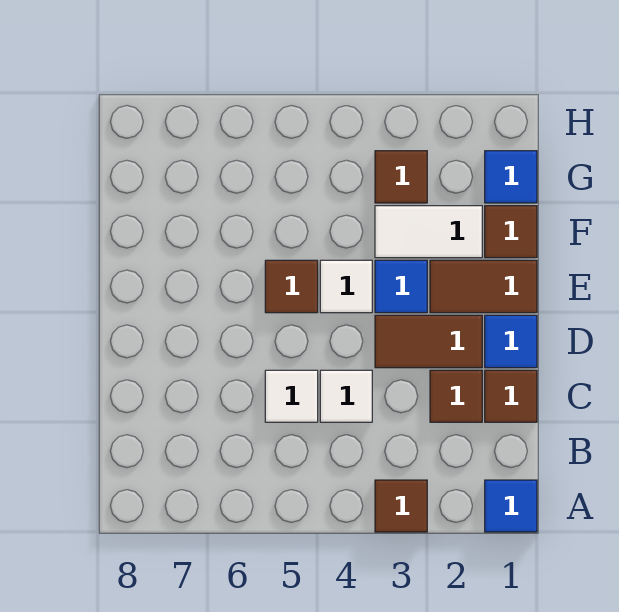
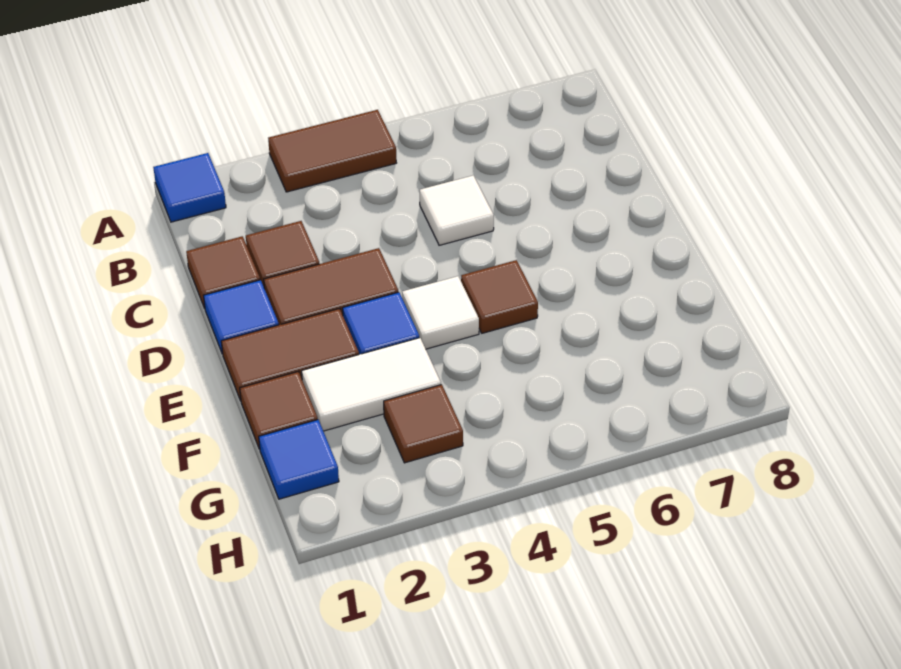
brown 1x1 tile [375,480,427,532] -> brown 1x2 tile [268,110,396,192]
white 1x1 tile [320,370,372,422] -> none

